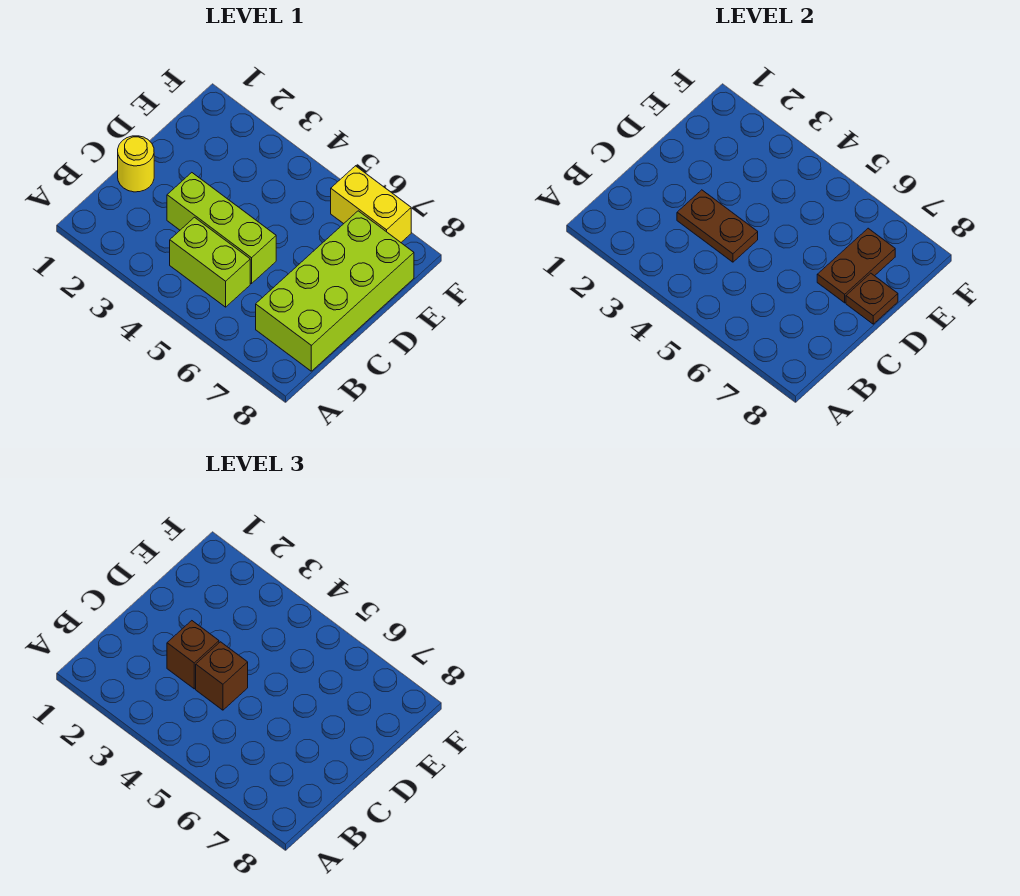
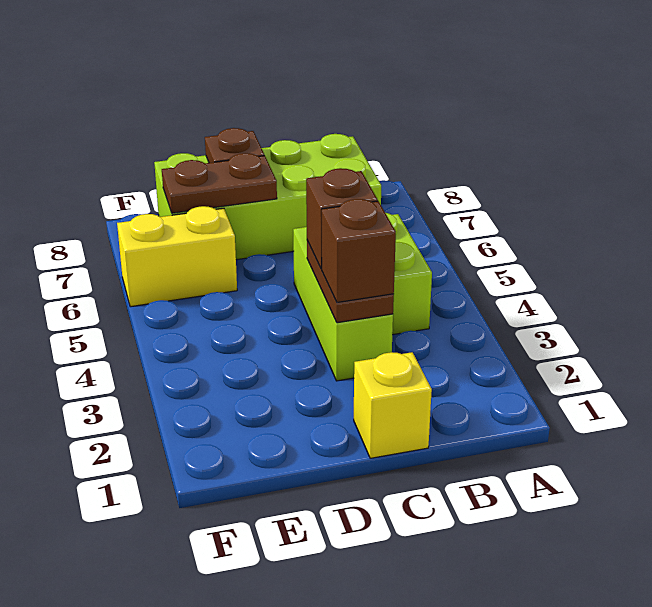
yellow 1x1 round brick [118,136,154,192] -> yellow 1x1 brick [354,352,432,458]
yellow 1x2 brick [331,166,411,242] -> yellow 1x2 brick turned to [117,206,237,307]

